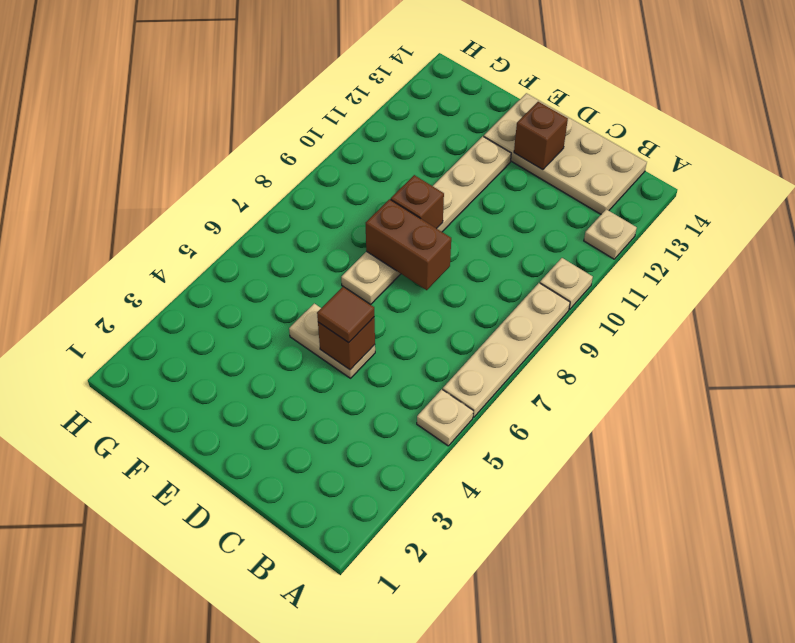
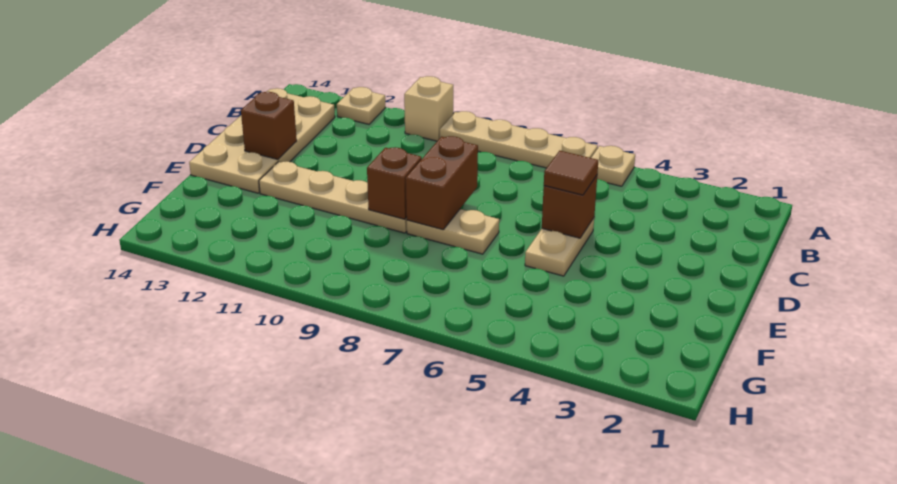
tan 1x1 plate [540,258,593,310] -> tan 1x1 brick [404,76,453,141]

